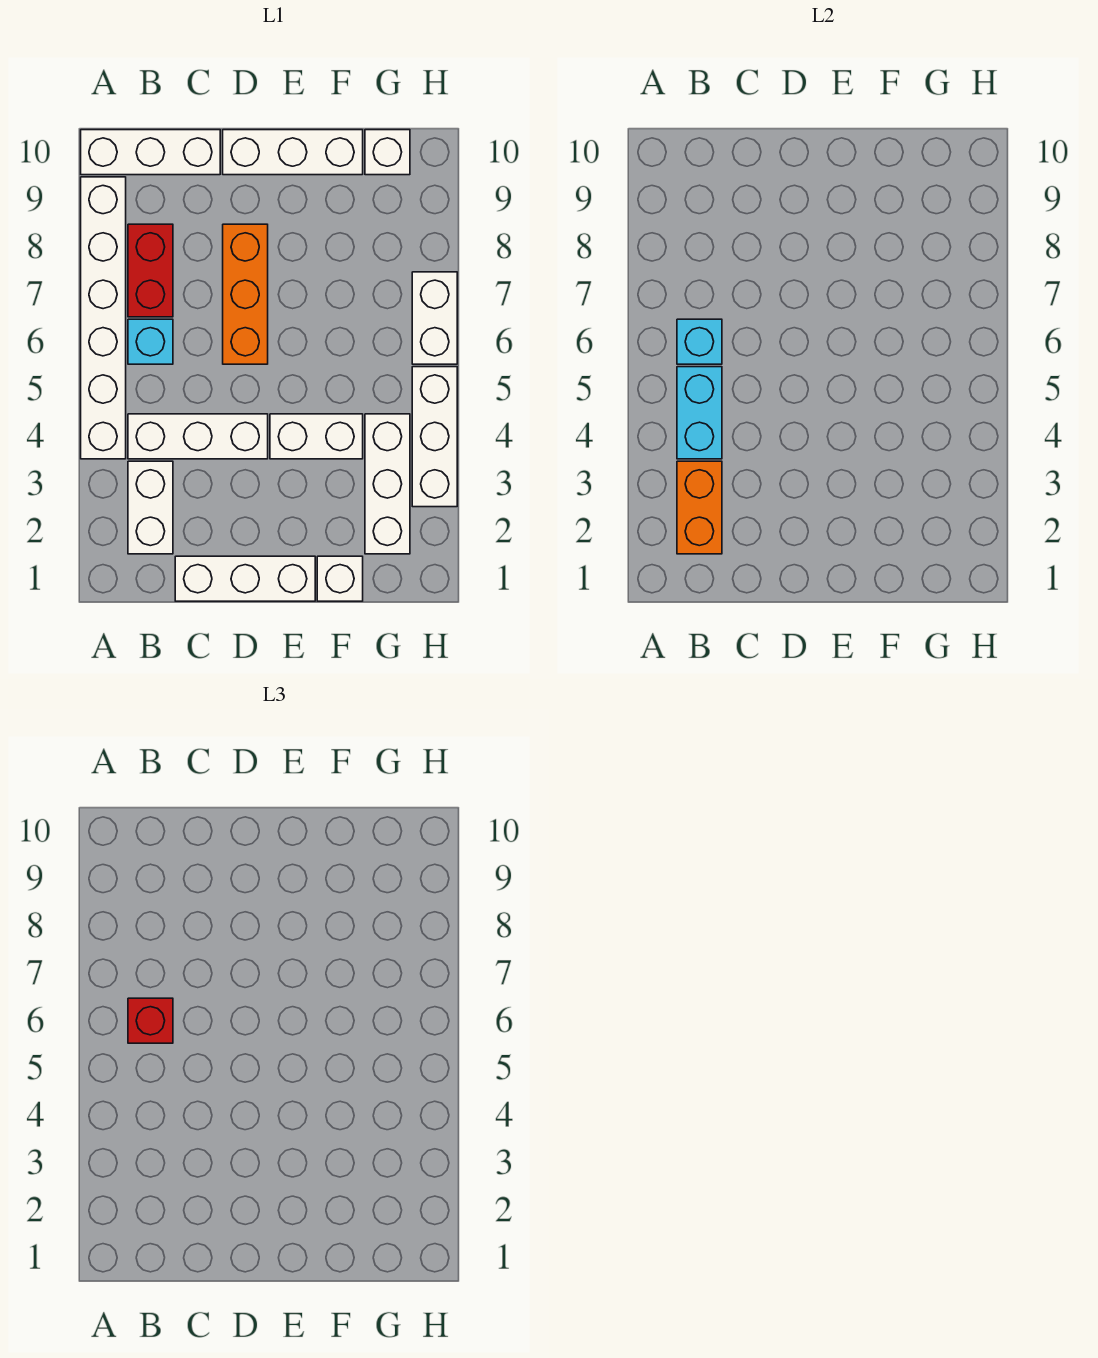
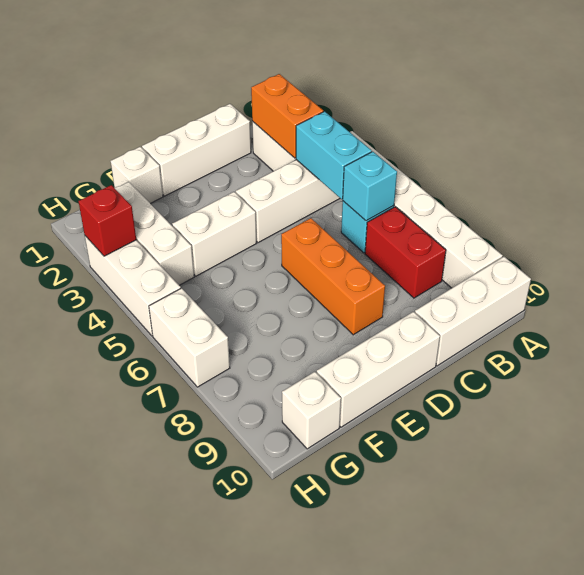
red 1x1 brick [128,998,173,1043] -> red 1x1 brick moved to [79,185,136,256]

